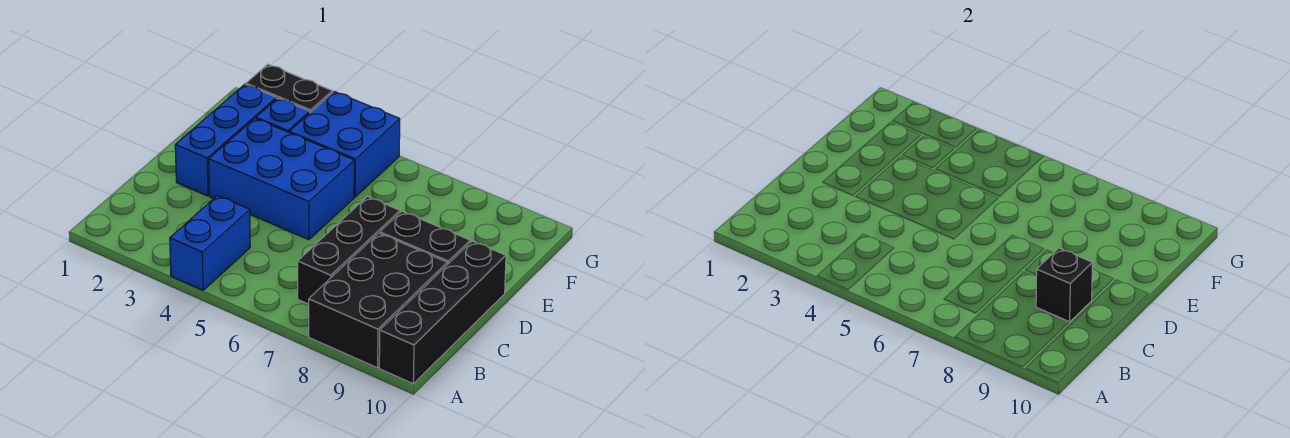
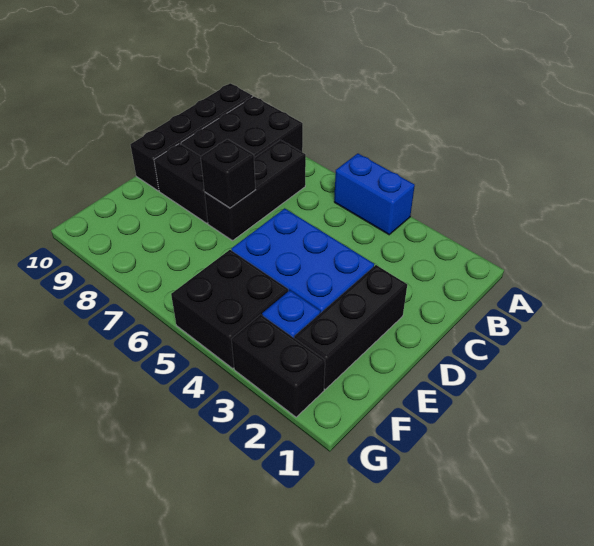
blue 1x2 brick [170,196,250,290] -> blue 1x2 brick turned to [334,154,415,235]
black 1x1 brick [1036,248,1092,322] -> black 1x1 brick moved to [201,139,255,208]
blue 1x3 brick [175,84,276,196] -> black 1x3 brick [294,265,407,389]
blue 2x2 brick [289,92,400,197] -> black 2x2 brick [171,250,288,369]

